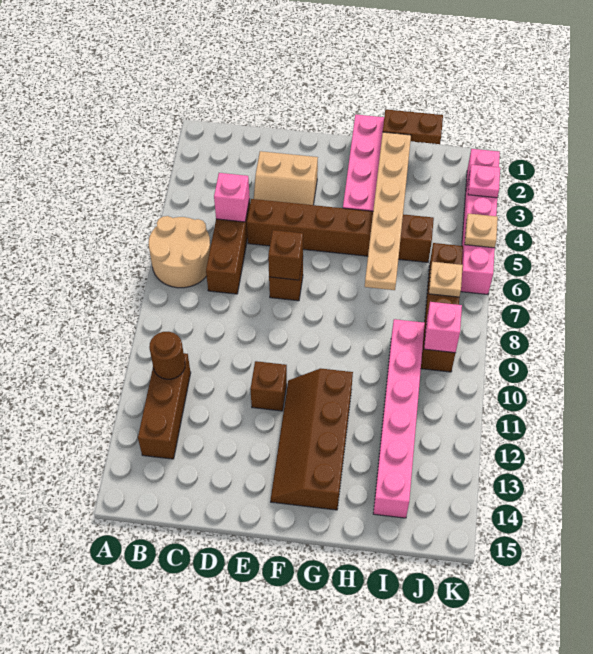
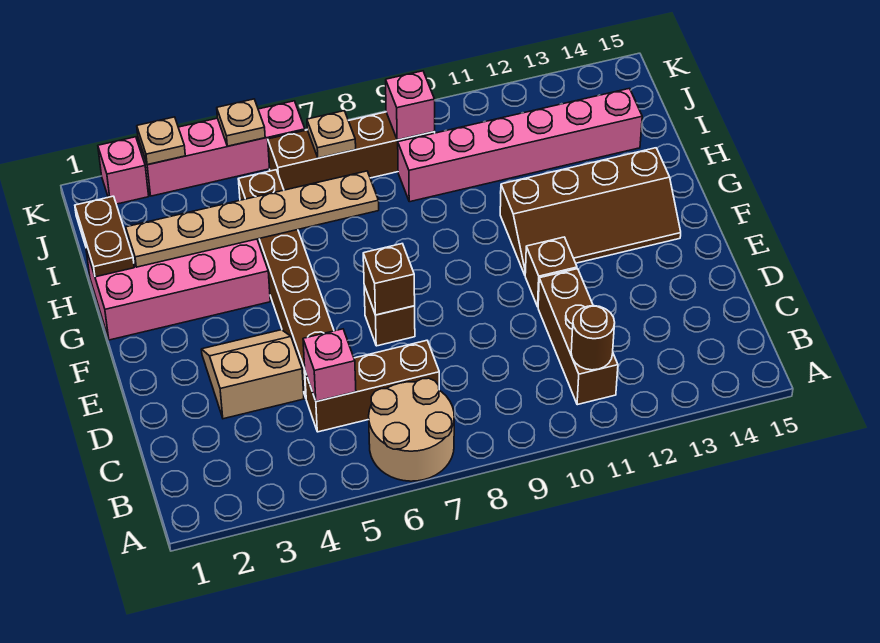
brown 1x3 brick [138,353,191,459] -> brown 1x3 brick turned to [538,269,618,405]
tan 2x2 slope [254,151,318,205] -> tan 2x2 slope turned to [201,330,304,419]
pink 1x1 plate [468,165,500,198] -> tan 1x1 plate [137,117,185,165]

